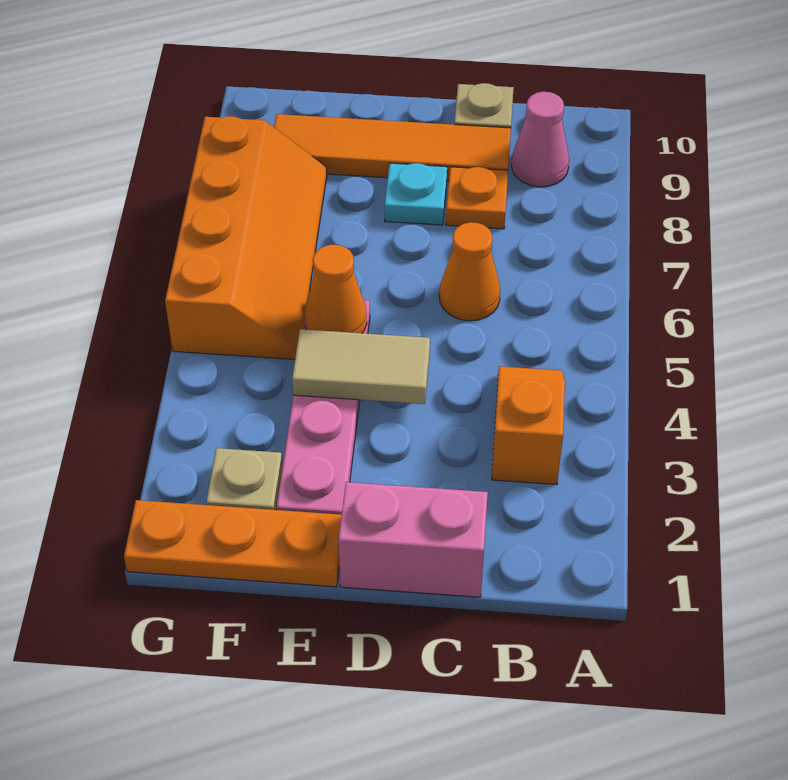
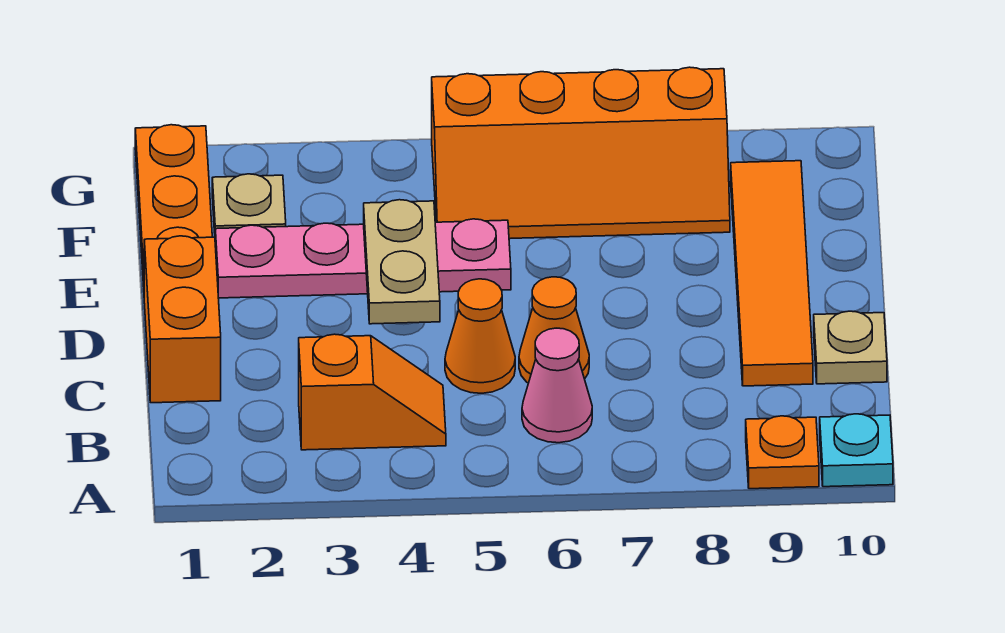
pink 1x1 cone [511,92,569,187] -> pink 1x1 cone moved to [522,328,592,443]
pink 1x2 brick [338,482,488,597] -> orange 1x2 brick [144,236,221,403]
orange 1x1 plate [446,167,508,229] -> orange 1x1 plate moved to [746,416,819,489]
tan 1x2 tile [292,329,430,404] -> tan 1x2 plate [364,200,440,324]
cyan 1x1 plate [384,163,447,225] -> cyan 1x1 plate moved to [820,414,893,487]
orange 1x1 cone [304,245,367,333] -> orange 1x1 cone moved to [445,279,515,393]

